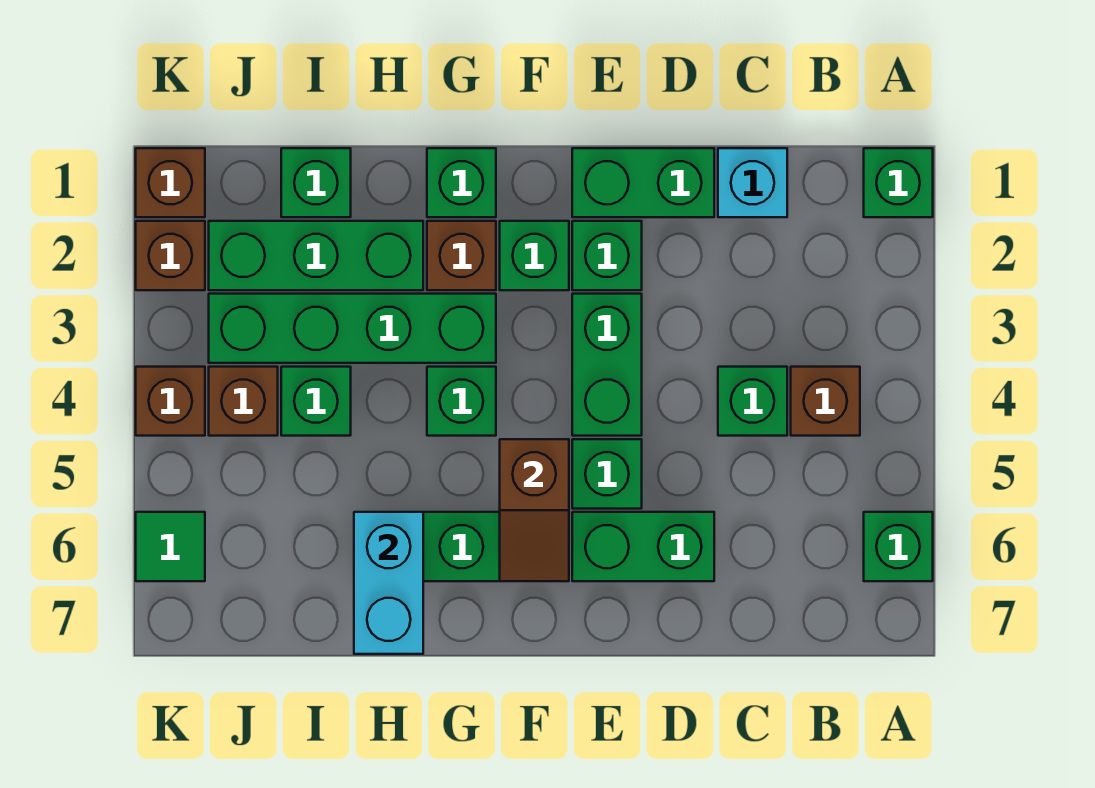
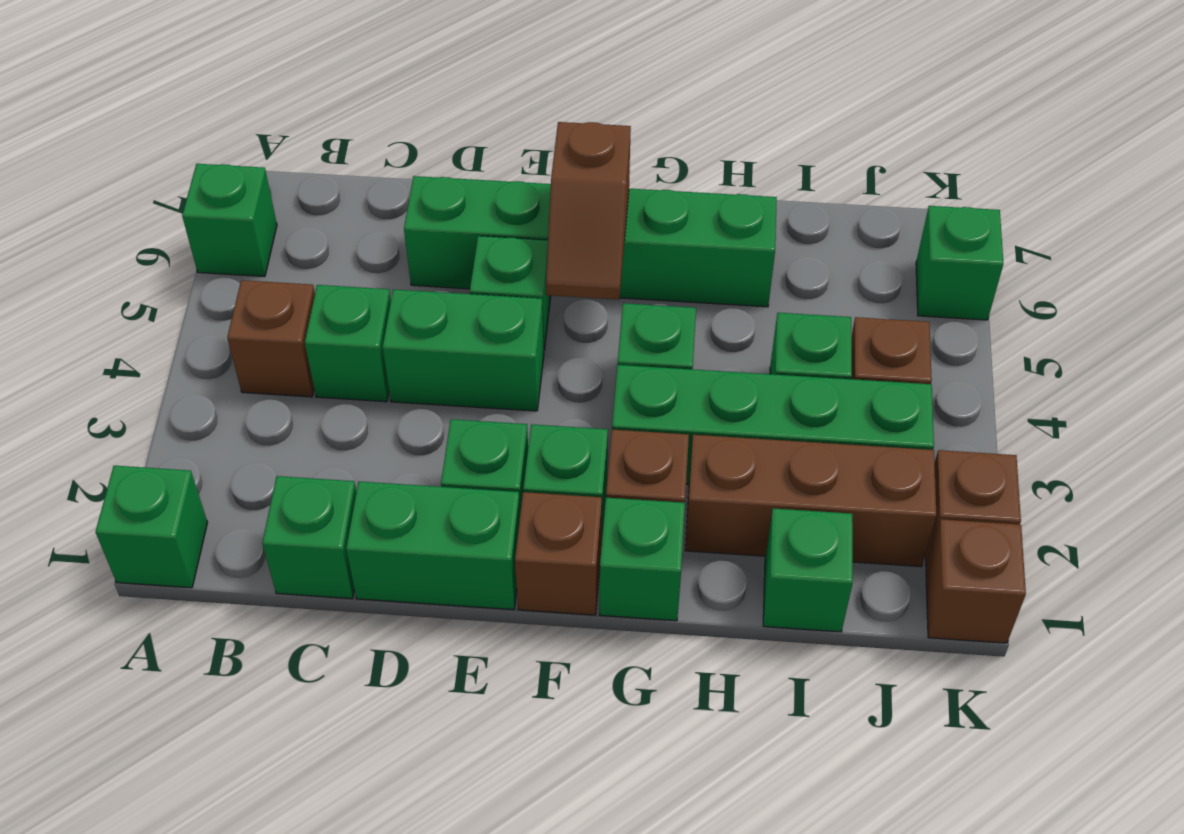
cyan 1x1 brick [718,148,787,217] -> green 1x1 brick [262,476,356,599]
green 1x2 brick [572,294,642,436] -> green 1x2 brick turned to [383,289,544,411]
brown 1x2 slope [500,439,569,581] -> brown 1x2 slope turned to [546,122,631,300]
green 1x3 brick [209,221,423,290] -> brown 1x3 brick [685,435,937,567]
cyan 1x2 brick [354,512,423,654] -> none
brown 1x1 brick [136,367,205,436] -> brown 1x1 brick moved to [515,492,602,615]
green 1x1 tile [136,512,205,581] -> green 1x1 brick [916,206,1004,320]

